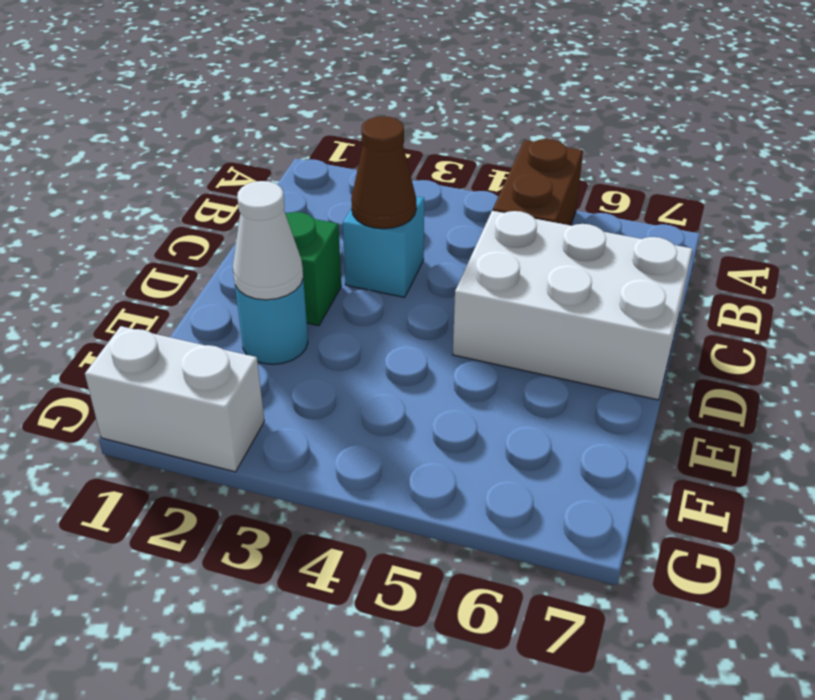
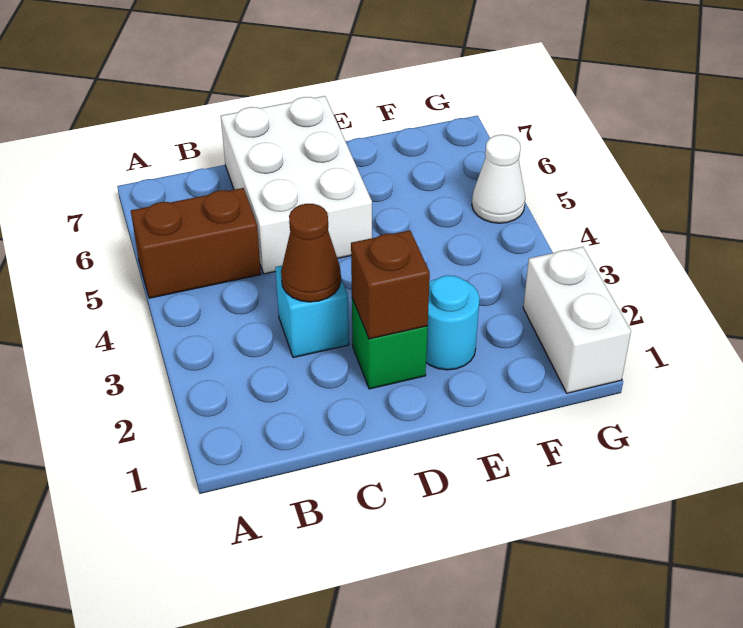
none -> brown 1x1 brick [351,230,430,339]
white 1x1 cone [233,181,303,300] -> white 1x1 cone moved to [472,135,525,223]

